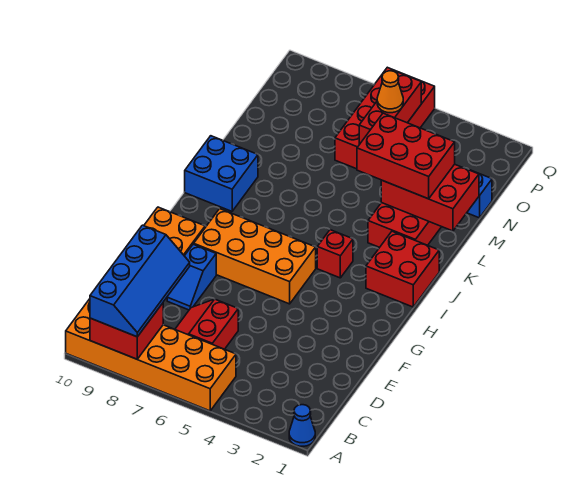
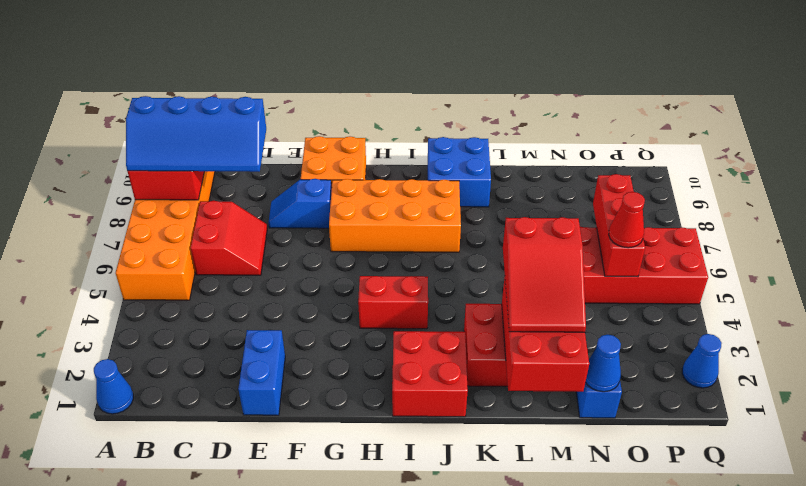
red 2x2 slope [175,299,238,349] -> red 2x2 slope turned to [190,201,267,275]
none -> blue 1x2 brick [238,330,285,415]
orange 2x4 brick [194,209,316,304] -> orange 2x4 brick turned to [329,179,461,252]
red 1x1 brick [317,230,353,278] -> red 1x2 brick [358,276,428,329]
red 2x3 brick [357,113,455,199] -> red 2x3 slope [503,217,586,332]
none -> blue 1x1 cone [586,335,621,392]
red 1x3 brick [359,72,421,145] -> red 1x3 brick turned to [593,174,645,277]
orange 1x1 cone [377,71,403,113] -> red 1x1 cone [609,192,645,248]
none -> blue 1x1 cone [682,334,722,388]

